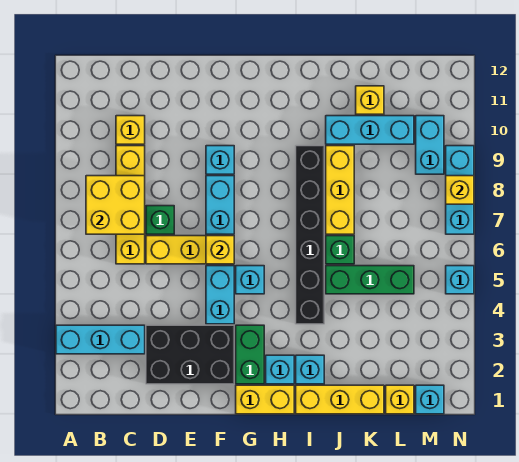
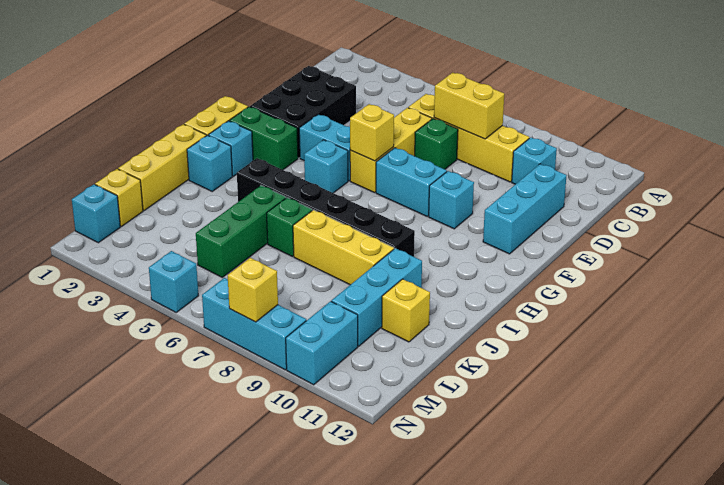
cyan 1x3 brick [56,325,145,354] -> cyan 1x3 brick moved to [483,164,567,254]
yellow 2x2 brick [86,176,145,234] -> yellow 1x2 brick [434,72,504,139]
yellow 1x1 brick [116,116,145,144] -> cyan 1x1 brick [512,138,557,184]
cyan 1x2 brick [416,116,444,174] -> cyan 1x2 brick turned to [286,301,358,385]

